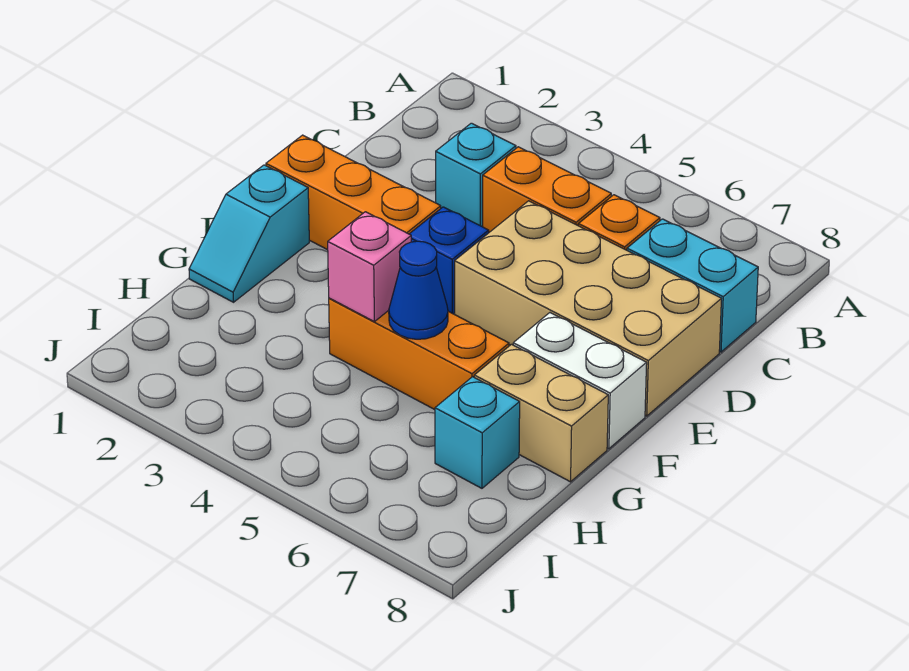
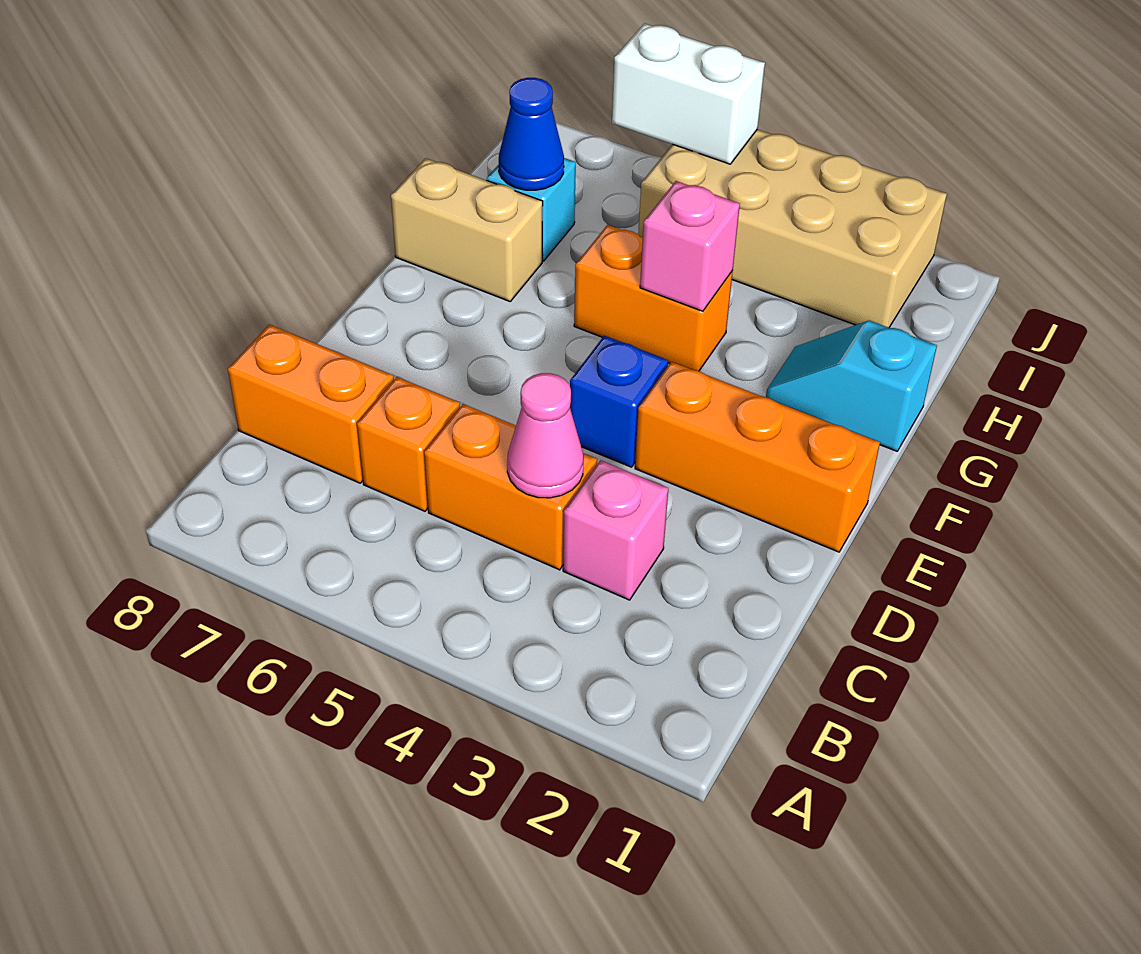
cyan 1x1 brick [436,123,516,227] -> pink 1x1 brick [563,460,668,600]
none -> pink 1x1 cone [507,373,584,498]
cyan 1x2 brick [627,219,758,352] -> orange 1x2 brick [228,325,394,483]
tan 2x4 brick [455,201,721,416] -> tan 2x4 brick moved to [638,129,947,328]
cyan 1x2 slope [189,165,309,302] -> cyan 1x2 slope turned to [766,321,937,451]
white 1x2 brick [513,313,647,449] -> white 1x2 brick moved to [612,24,765,164]
orange 1x3 brick [329,298,509,410] -> orange 1x2 brick [574,225,733,371]
blue 1x1 cone [389,241,448,339] -> blue 1x1 cone moved to [499,78,564,190]

